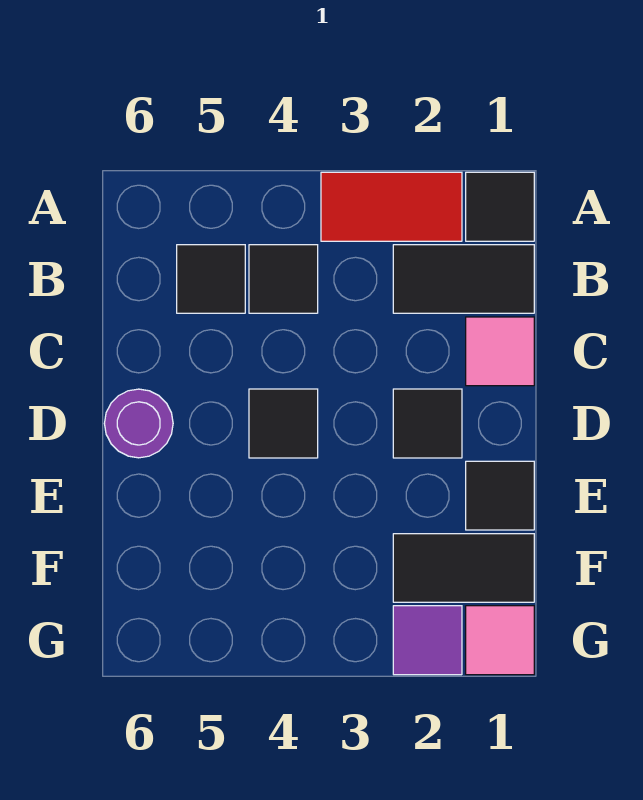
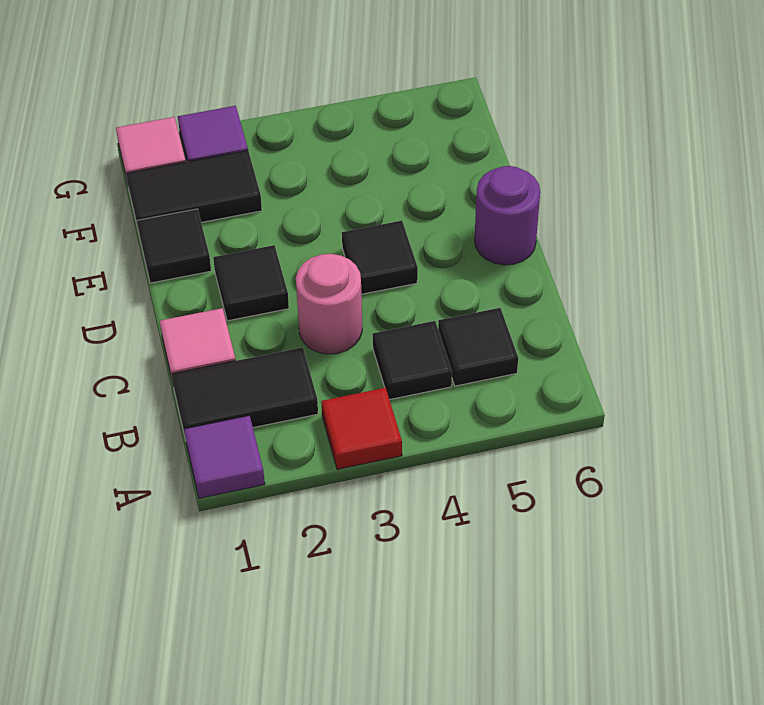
black 1x1 tile [466,172,534,241] -> purple 1x1 tile [184,416,265,498]
red 1x2 tile [321,172,462,241] -> red 1x1 tile [321,388,402,469]
none -> pink 1x1 round brick [296,254,362,354]

